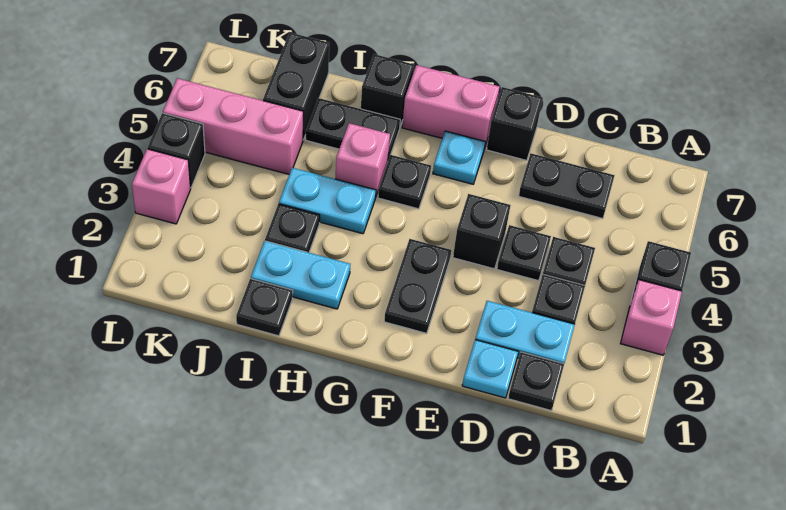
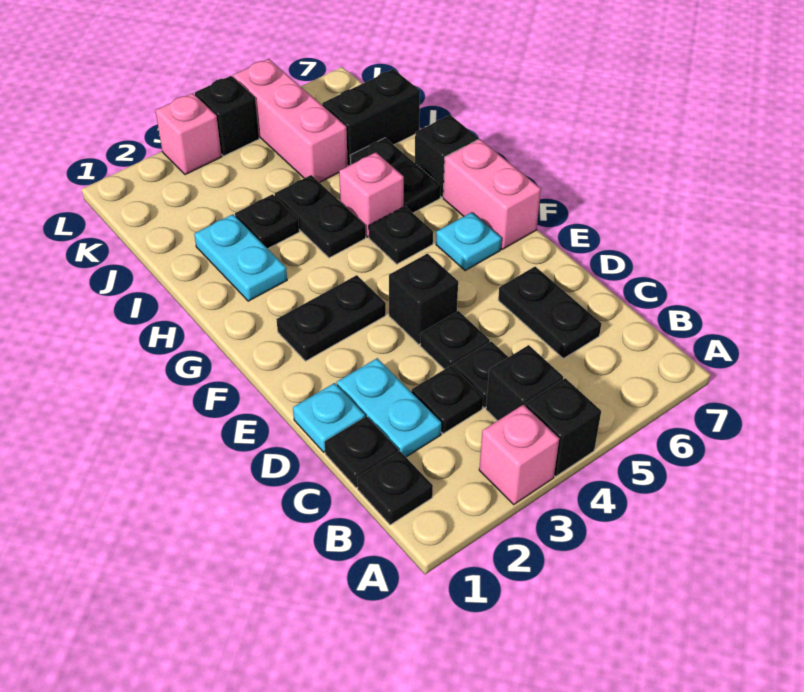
black 1x1 brick [487,87,543,160] -> black 1x1 brick moved to [486,345,563,421]
cyan 1x2 plate [279,168,376,234] -> black 1x2 plate [275,175,366,258]
black 1x1 plate [236,279,293,336] -> black 1x1 plate moved to [357,451,433,525]

